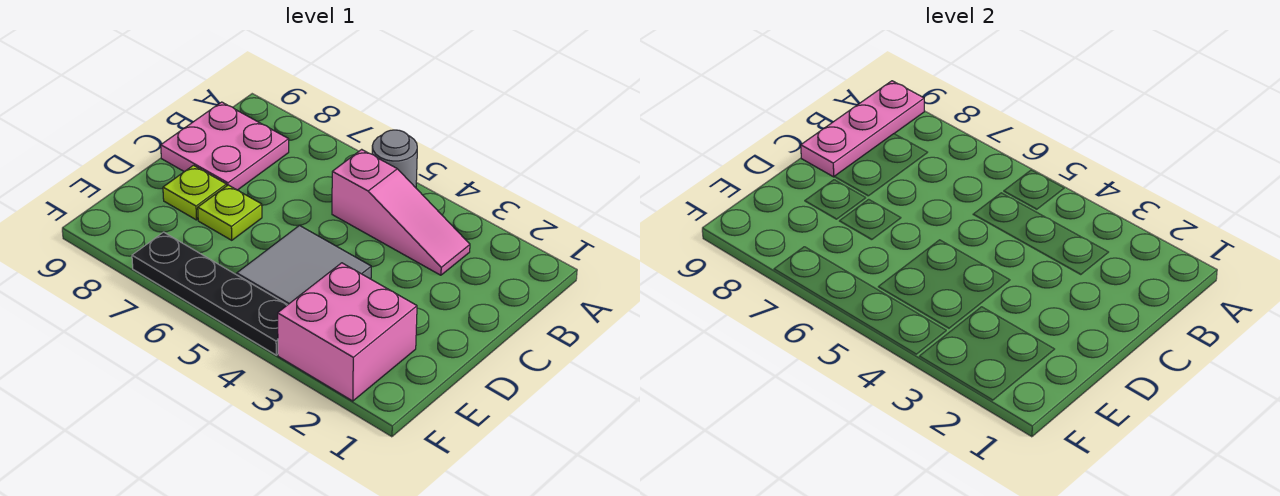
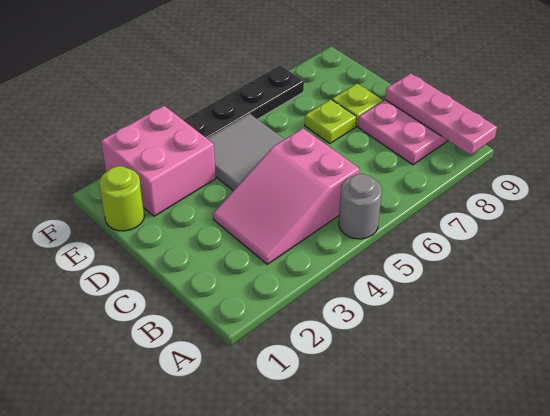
pink 1x3 slope [332,149,470,275] -> pink 2x3 slope [213,128,359,264]
none -> lime 1x1 round brick [99,166,144,231]

